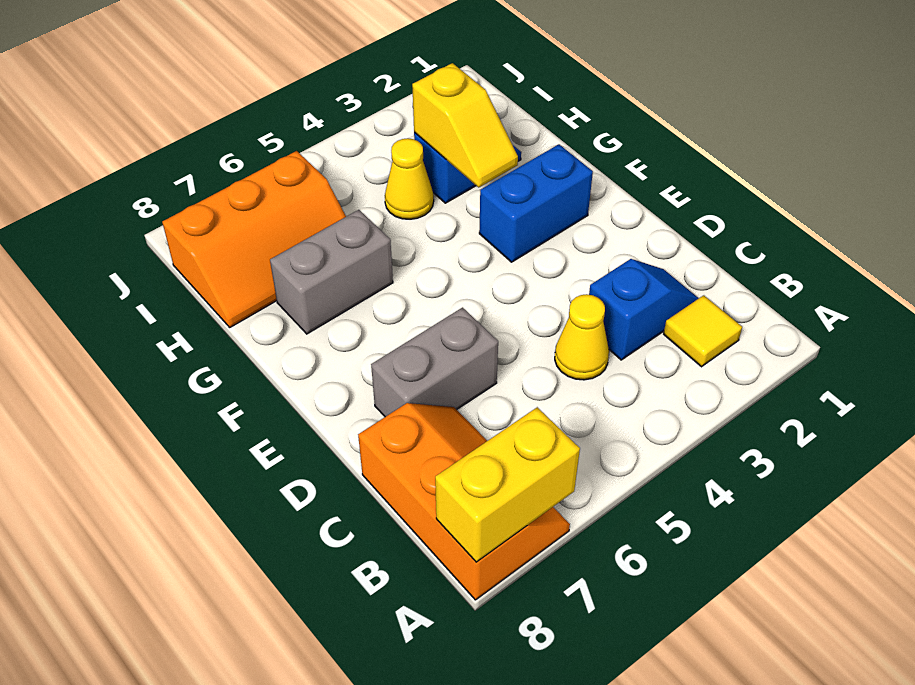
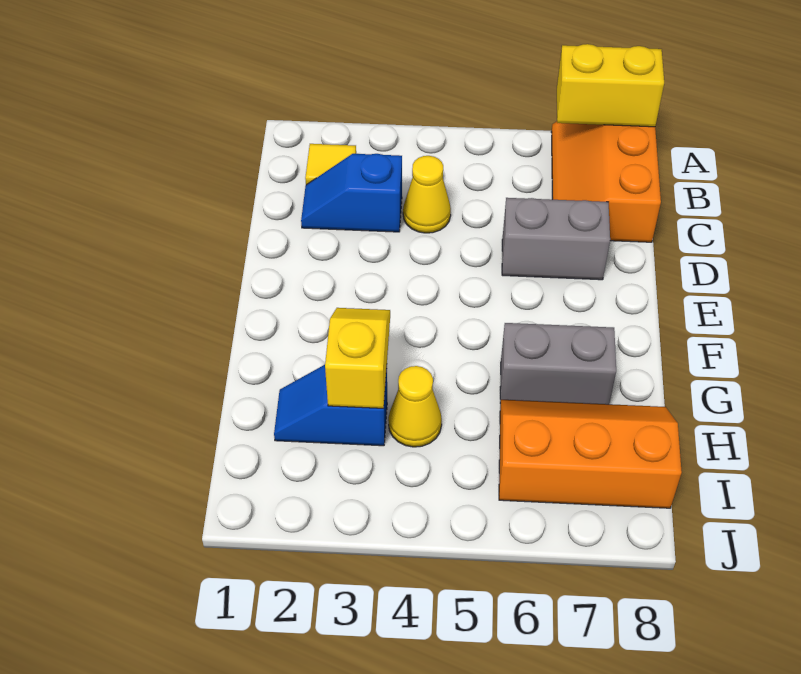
blue 1x2 brick [479,144,593,262] -> none

